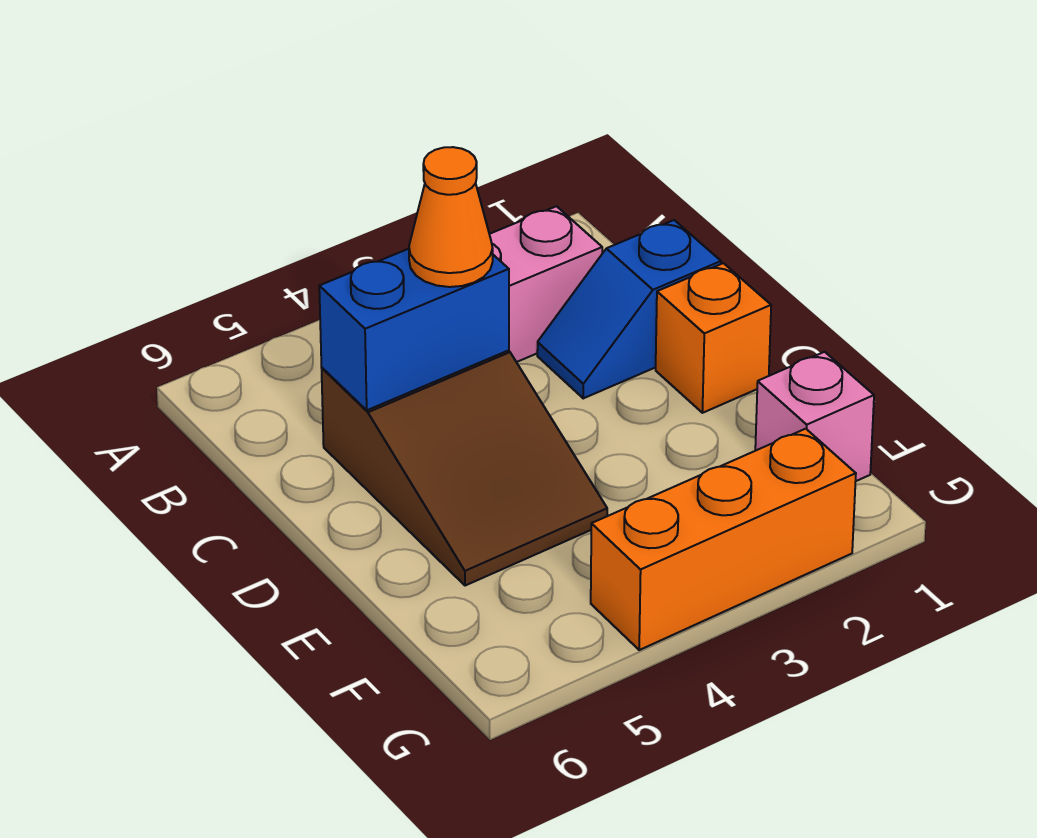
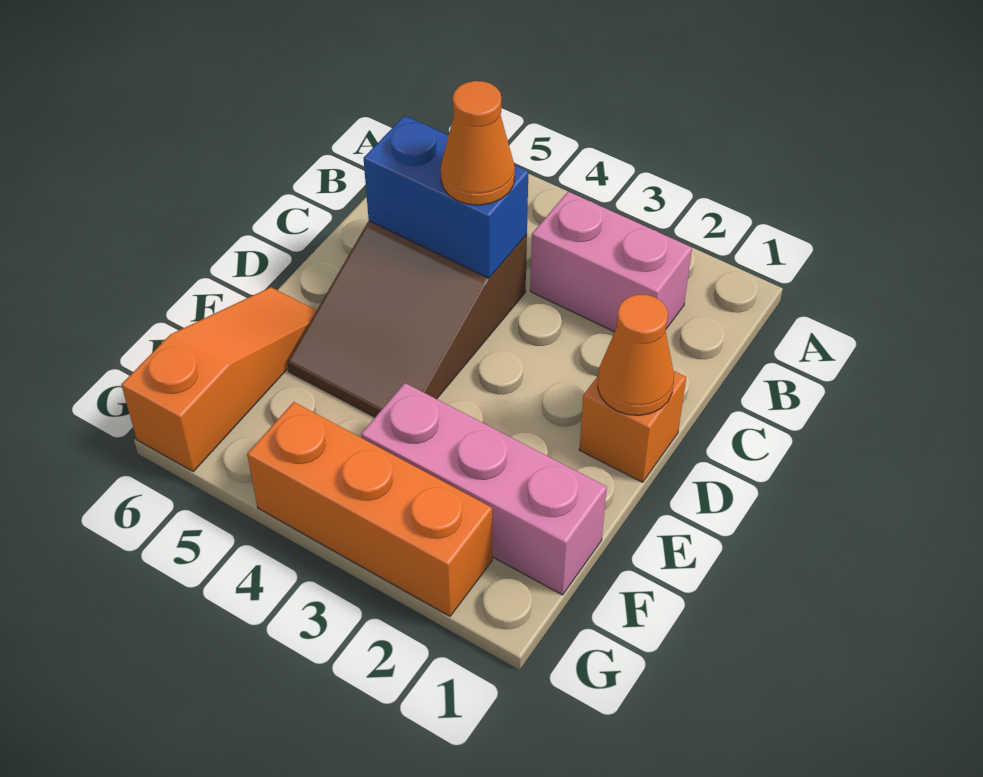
blue 1x2 slope [537,220,721,398] -> none
none -> orange 1x1 cone [598,295,674,415]
none -> orange 1x3 slope [121,287,317,471]
pink 1x1 brick [755,352,874,481] -> pink 1x3 brick [361,383,607,595]

